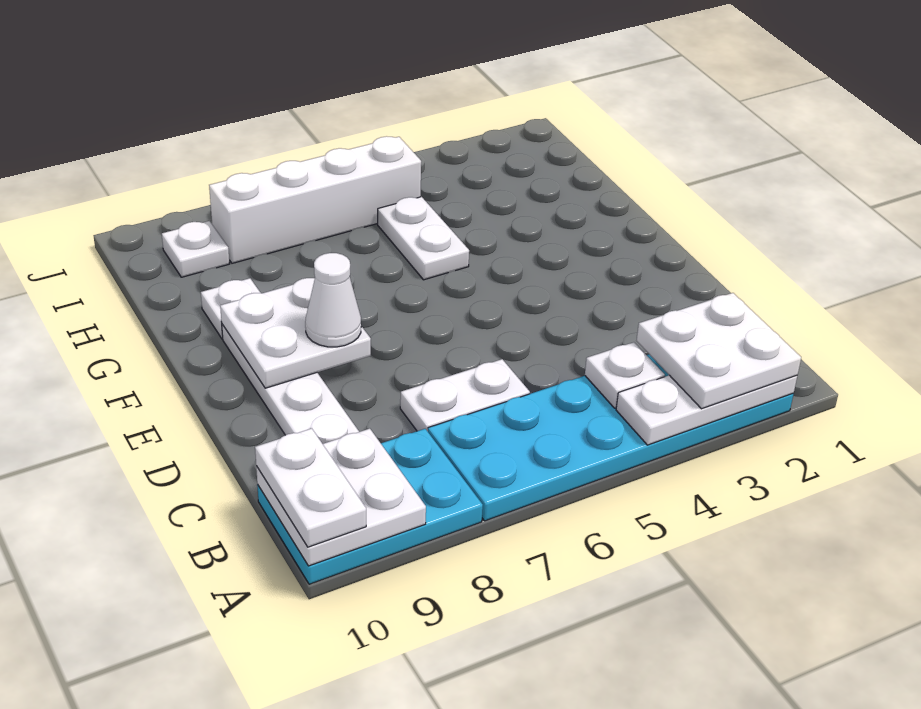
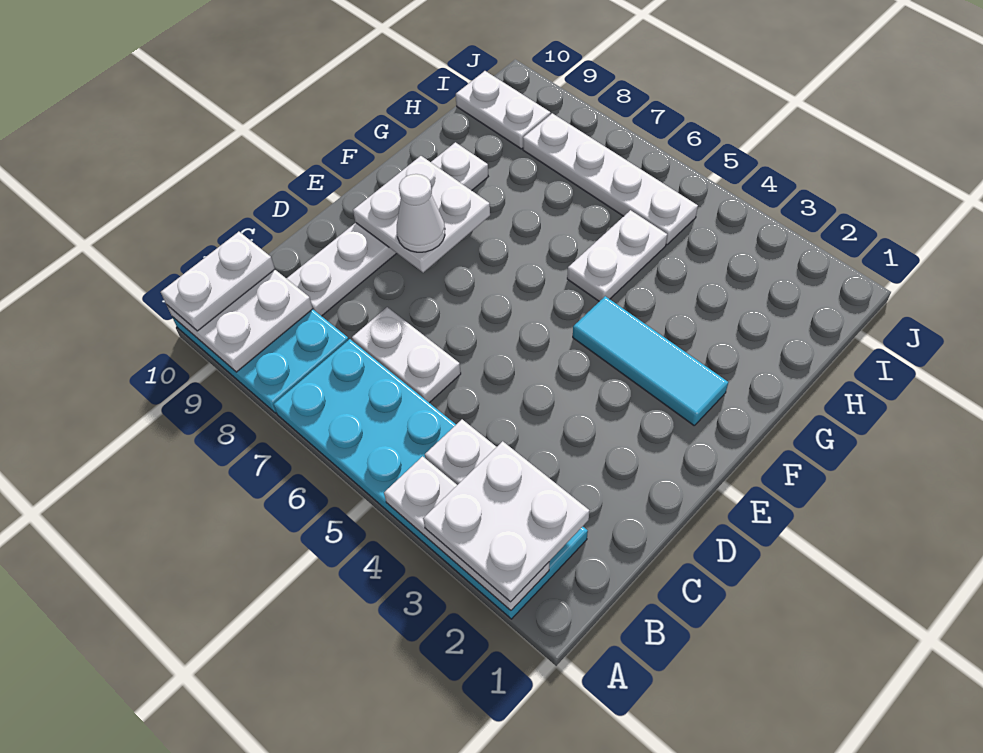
none -> cyan 1x3 tile [573,296,728,425]
white 1x4 brick [209,136,421,263] -> white 1x4 plate [523,113,698,245]
white 1x1 plate [162,221,230,277] -> white 1x2 plate [456,71,551,149]

